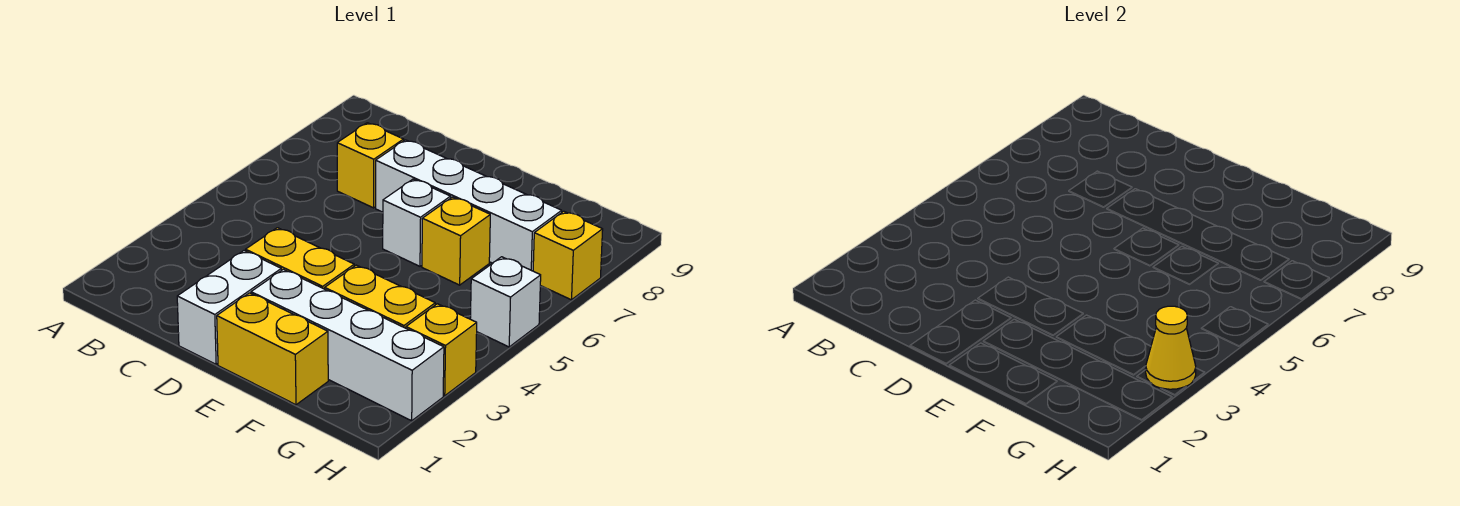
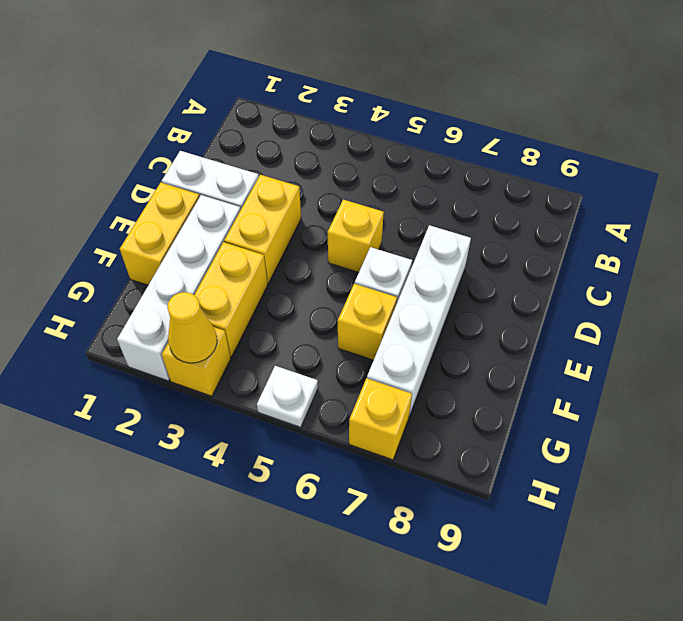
yellow 1x1 brick [337,123,404,208] -> yellow 1x1 brick moved to [328,200,384,272]
white 1x1 brick [470,257,541,347] -> white 1x1 plate [257,366,318,427]

